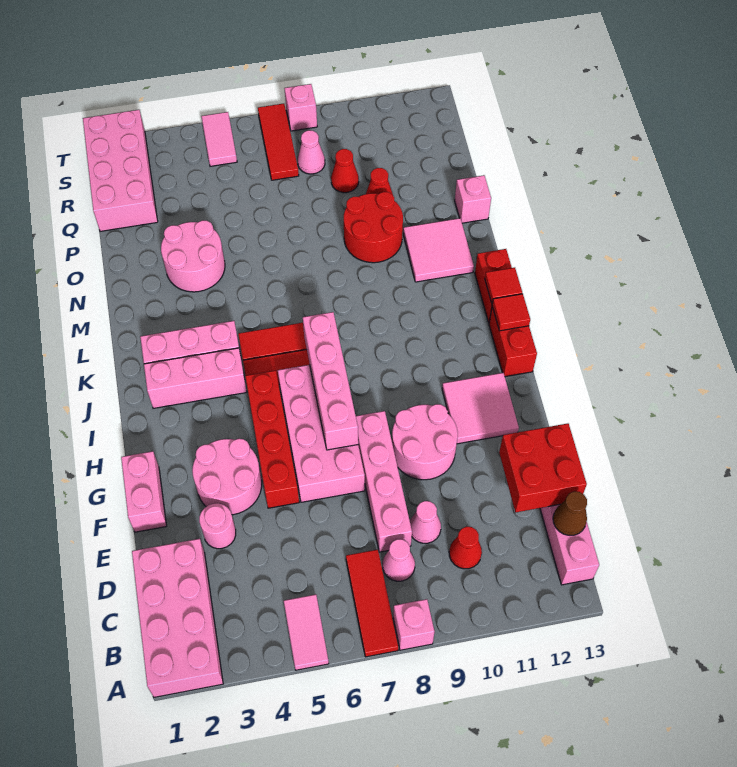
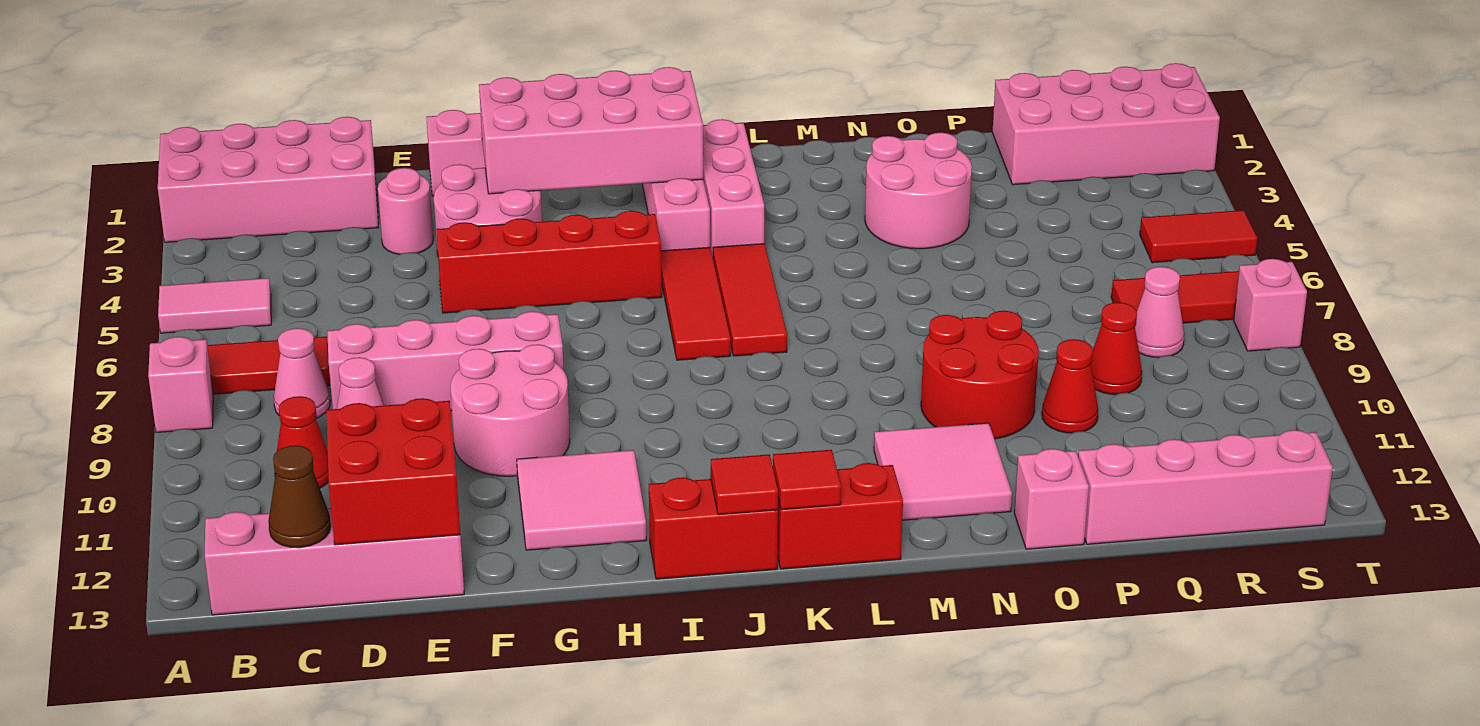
pink 2x4 brick [278,365,365,502] -> pink 2x4 brick moved to [479,67,703,194]
pink 1x4 brick [303,312,358,450] -> pink 1x4 brick moved to [1078,430,1333,544]
pink 1x2 tile [201,112,237,166] -> red 1x2 tile [1140,210,1257,263]

